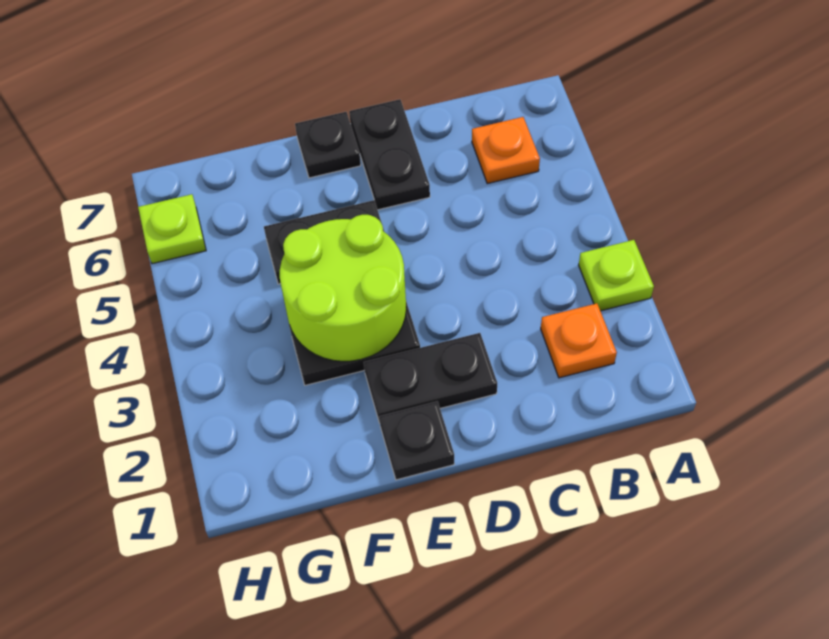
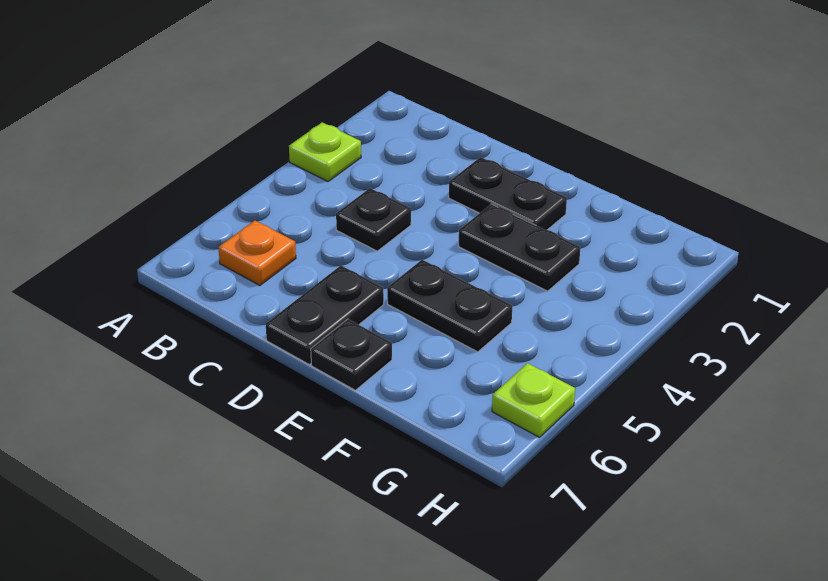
orange 1x1 plate [541,303,617,378] -> none
black 1x1 plate [379,401,454,480] -> black 1x1 plate moved to [336,188,411,251]
lime 2x2 round brick [280,215,406,361] -> none

